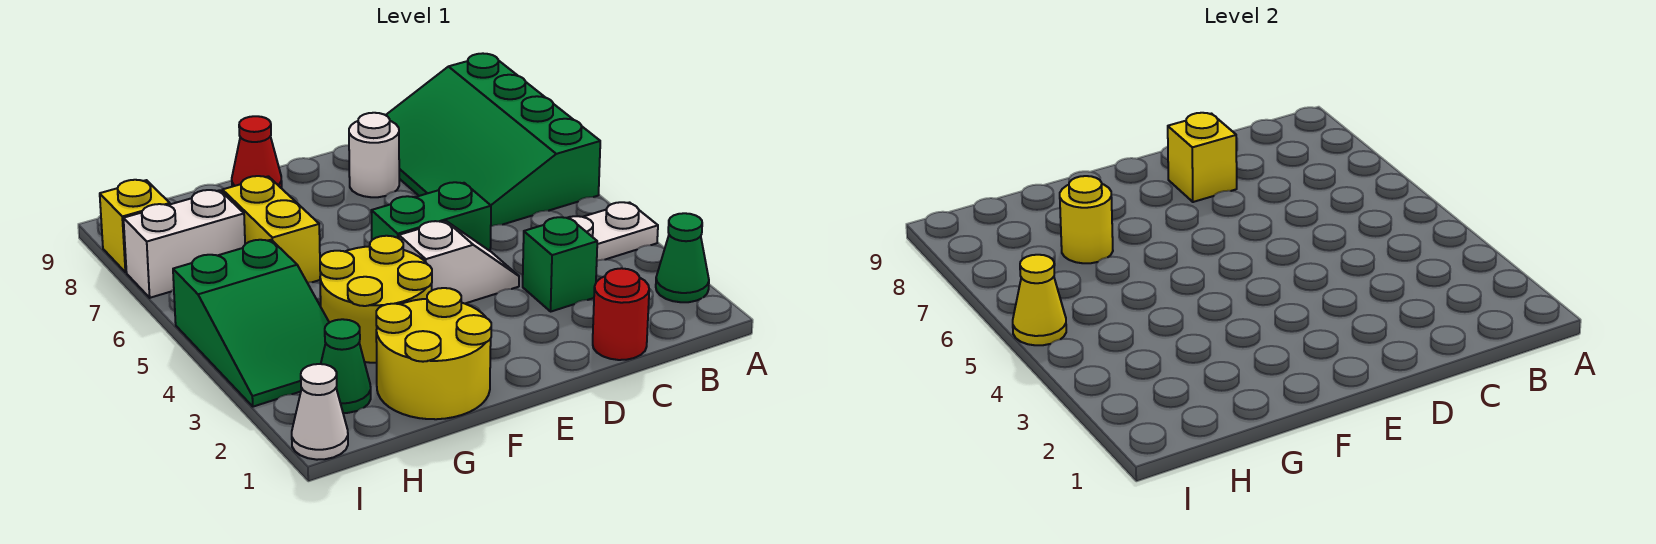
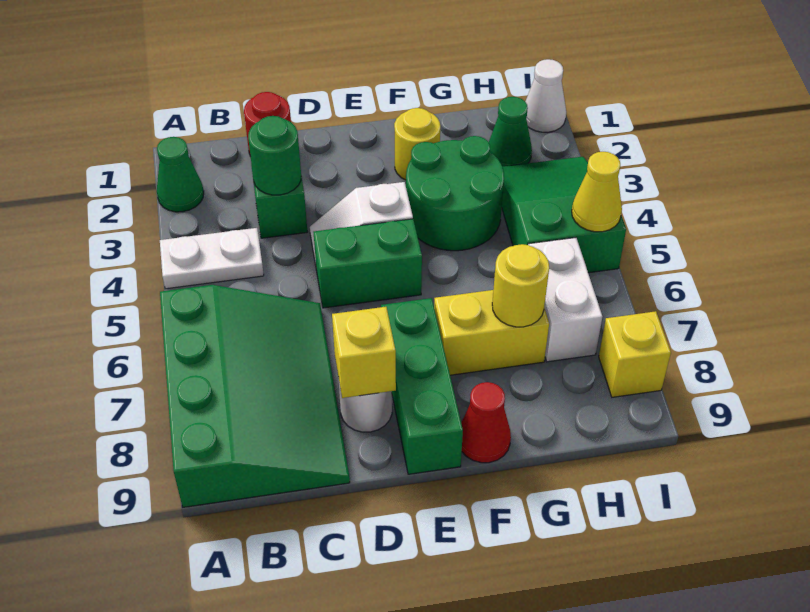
none -> green 1x1 round brick [248,116,301,195]
none -> green 1x3 brick [381,298,463,474]
yellow 2x2 round brick [376,288,491,419] -> yellow 1x1 round brick [394,108,440,180]
yellow 2x2 round brick [320,236,432,363] -> green 2x2 round brick [406,136,504,251]
yellow 1x2 brick [222,176,321,282] -> yellow 1x2 brick turned to [434,290,549,375]
white 1x2 brick [123,190,245,298] -> white 1x2 brick turned to [528,238,602,362]

